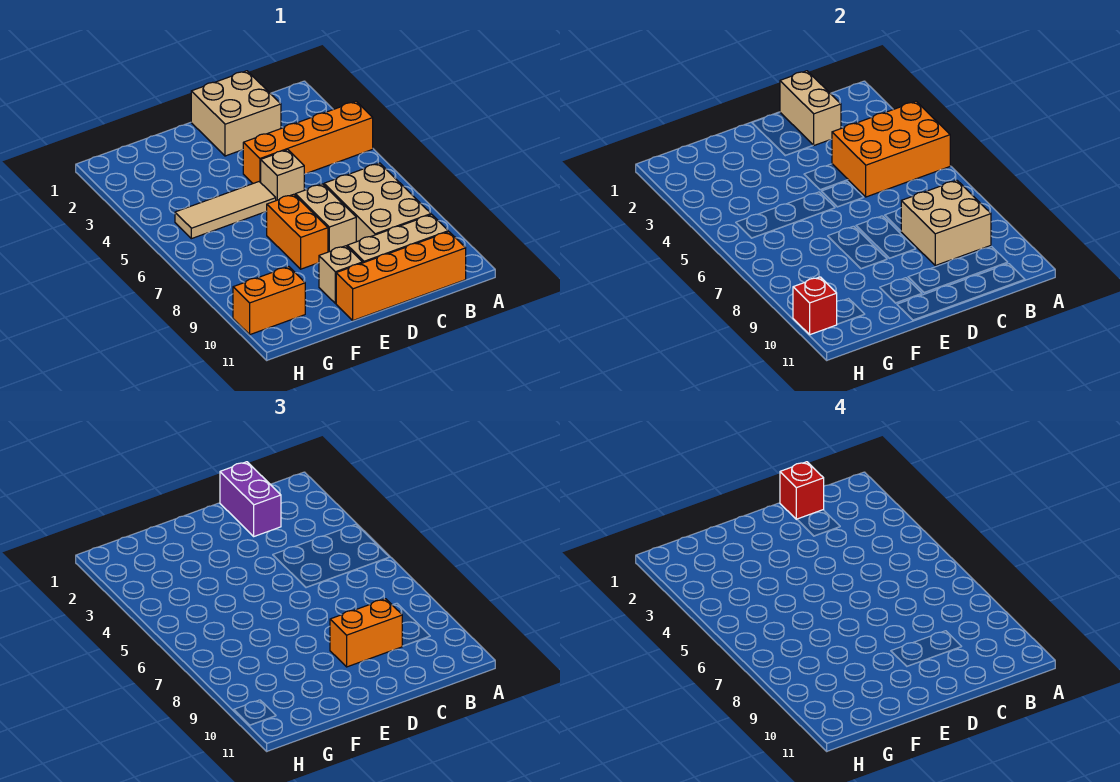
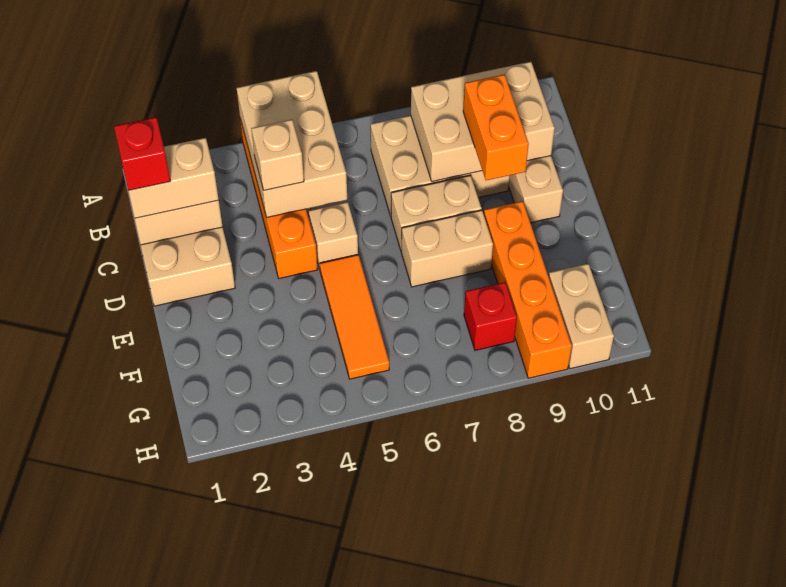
orange 2x3 brick [832,101,950,197] -> tan 2x3 brick [237,71,347,218]
tan 2x2 brick [901,180,991,265] -> tan 2x3 brick [411,62,555,182]
orange 1x4 brick [336,232,466,320] -> orange 1x4 brick moved to [484,201,572,378]
purple 1x2 brick [220,462,281,536] -> tan 1x2 brick [128,138,219,218]
tan 1x3 tile [175,182,276,239] -> orange 1x3 tile [320,255,389,379]
orange 1x2 brick [267,194,328,269] -> tan 1x2 brick [401,210,493,287]
tan 1x1 brick [319,246,363,303] -> tan 1x1 brick moved to [251,120,304,190]
orange 1x2 brick [233,267,305,335] -> tan 1x2 brick [549,264,614,369]
red 1x1 brick [793,277,837,335] -> red 1x1 brick moved to [464,282,517,350]

